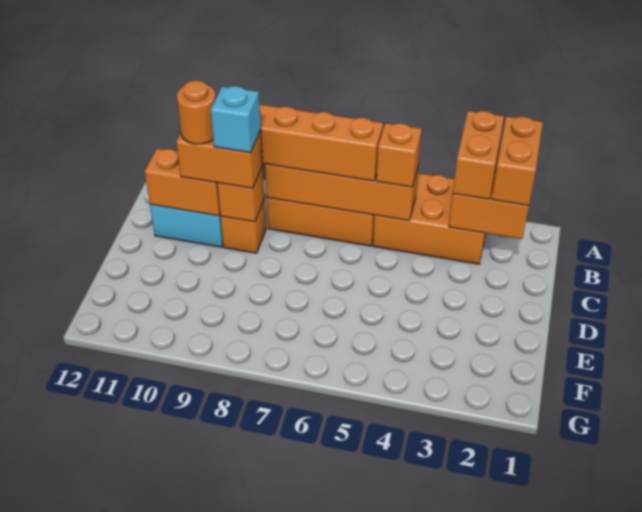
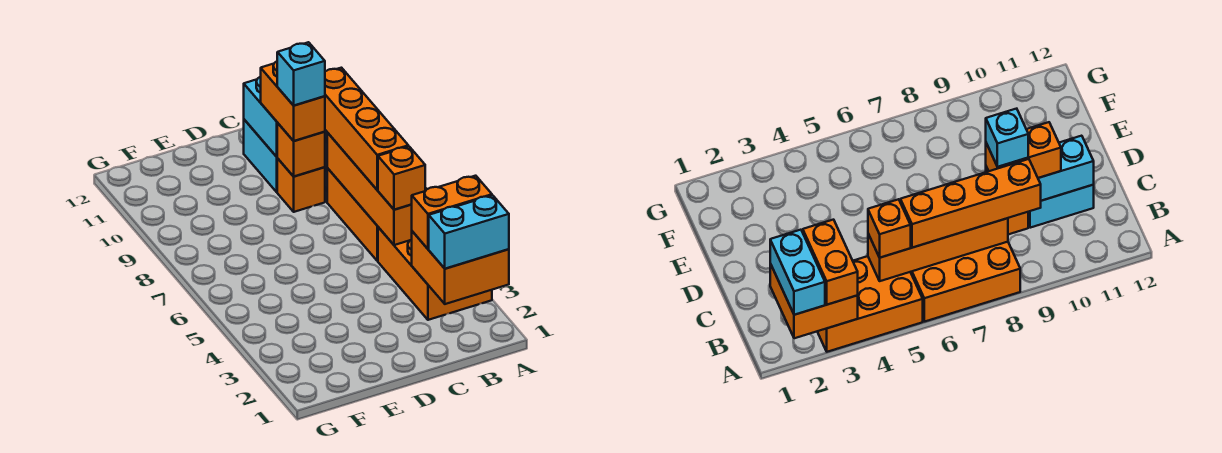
orange 1x2 brick [492,116,543,206] -> cyan 1x2 brick [429,195,509,269]
orange 1x2 brick [145,149,220,216] -> cyan 1x2 brick [244,77,278,157]
orange 1x1 round brick [177,81,216,144] -> none

